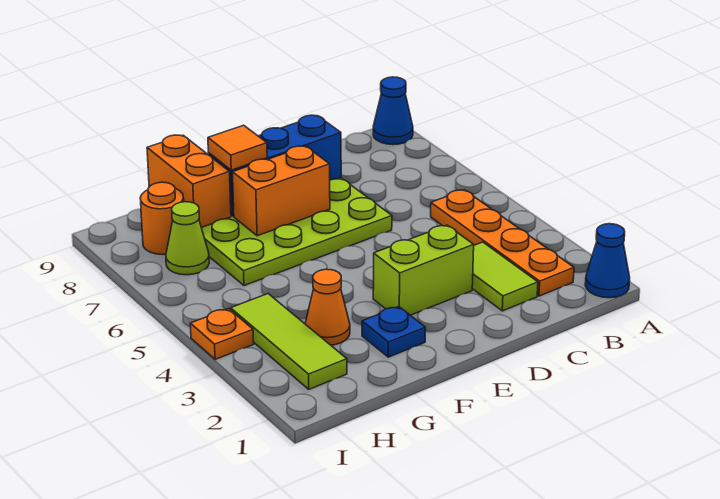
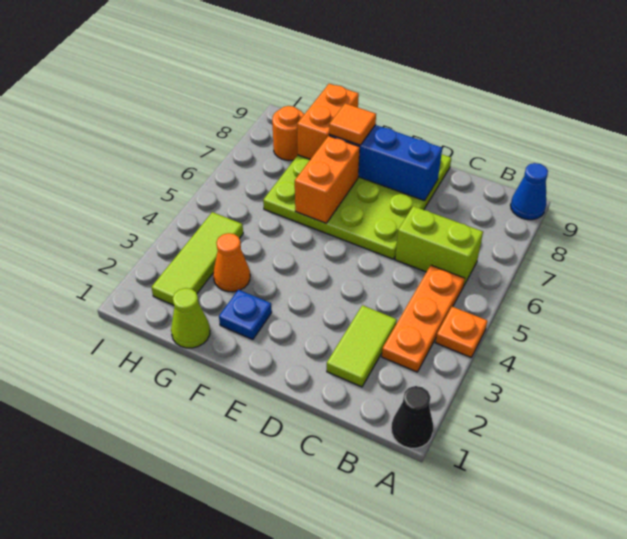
blue 1x1 cone [585,224,630,298] -> black 1x1 cone [391,386,433,448]
orange 1x4 plate [431,190,574,296] -> orange 1x3 plate [382,265,465,372]
lime 1x2 brick [373,225,474,315] -> lime 1x2 brick moved to [395,206,483,286]
orange 1x2 brick [233,146,330,236] -> orange 1x2 brick turned to [295,136,360,223]
lime 1x1 cone [166,202,209,275] -> lime 1x1 cone moved to [171,288,210,348]
orange 1x1 plate [190,309,254,359] -> orange 1x1 plate moved to [436,307,487,357]

